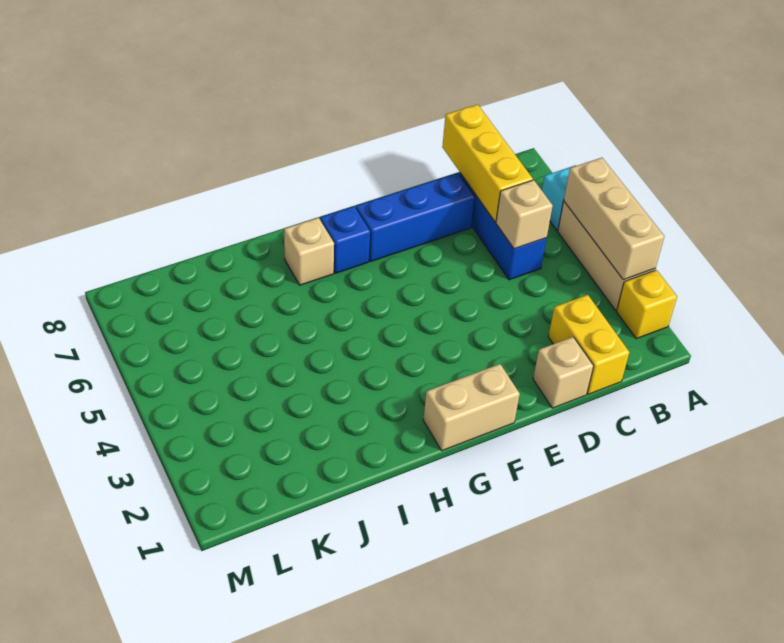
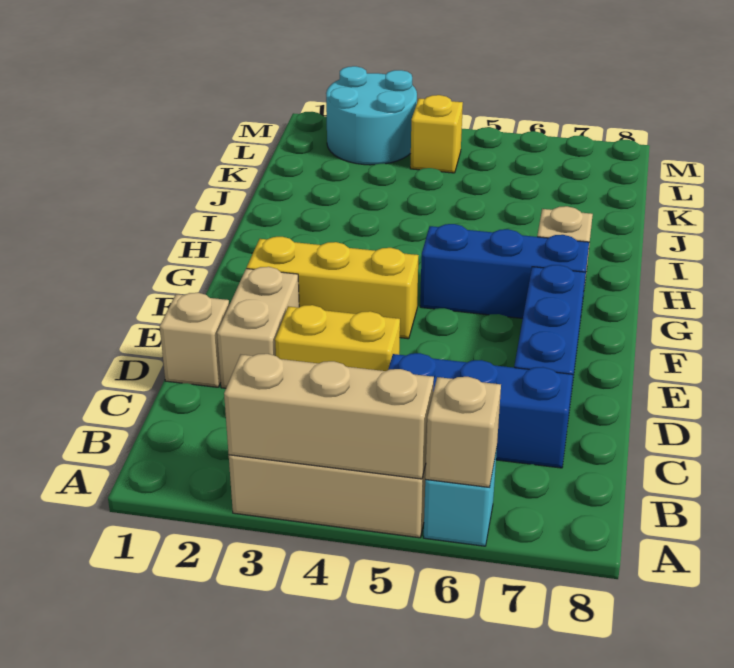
yellow 1x1 brick [617,270,677,339] -> yellow 1x1 brick moved to [410,95,463,173]
yellow 1x2 brick [548,295,629,394] -> yellow 1x2 brick moved to [275,305,400,371]
tan 1x1 brick [496,180,553,249] -> tan 1x1 brick moved to [425,377,501,488]
yellow 1x3 brick [442,105,533,222] -> yellow 1x3 brick moved to [247,237,419,339]
tan 1x2 brick [423,364,520,451] -> tan 1x2 brick moved to [217,267,299,388]
blue 1x1 brick [320,206,370,273] -> blue 1x3 brick [420,224,589,318]
none -> cyan 2x2 round brick [326,66,417,165]

